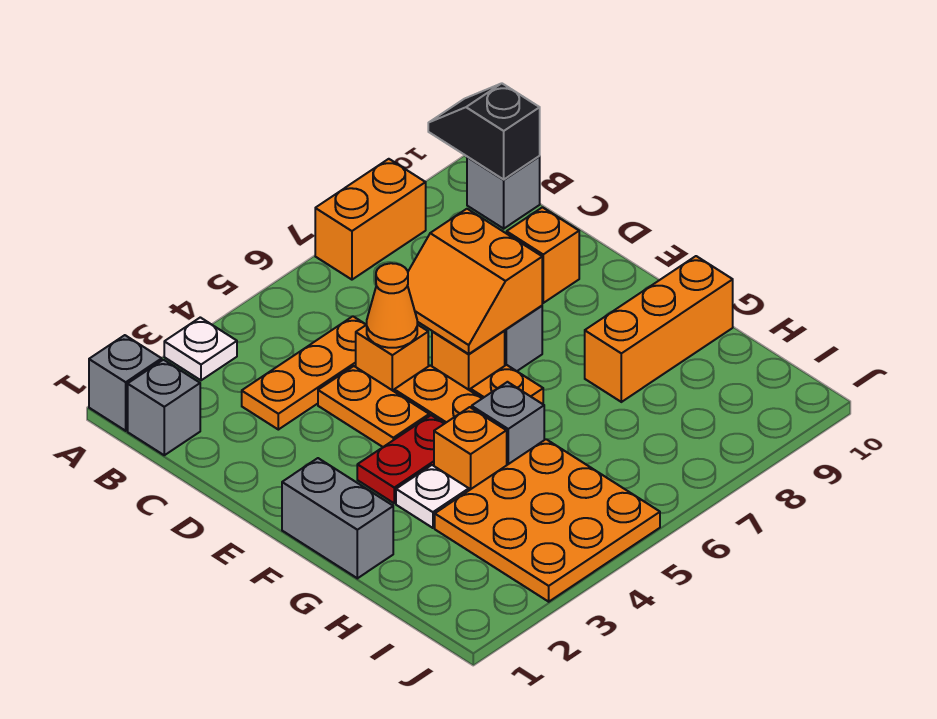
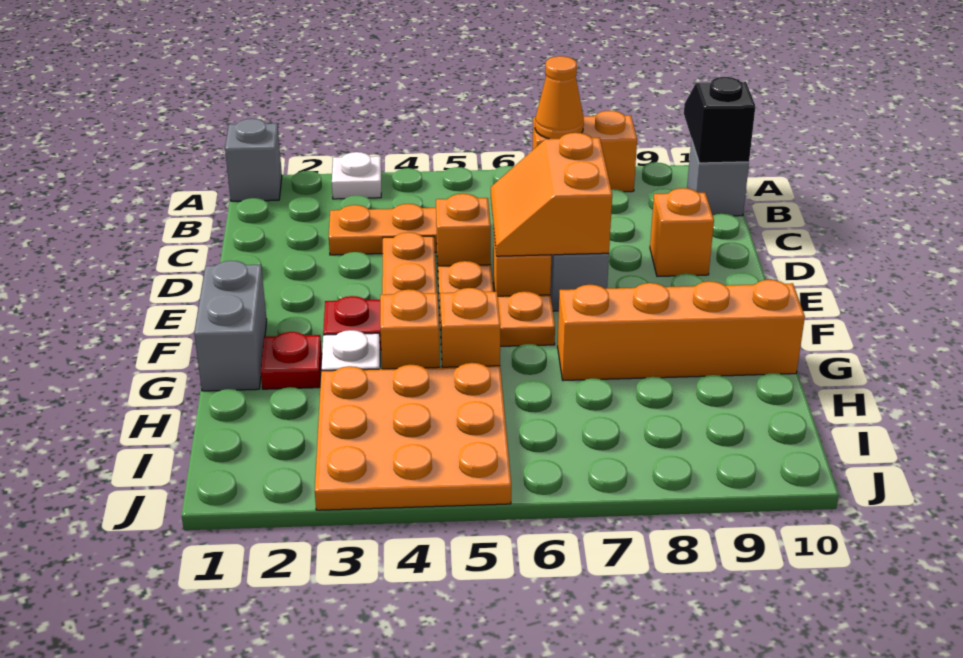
grey 1x1 brick [128,360,200,455] -> none
orange 1x1 cone [367,263,417,348] -> orange 1x1 cone moved to [535,56,584,139]
none -> red 1x1 plate [261,332,322,389]
grey 1x1 brick [472,382,544,465] -> orange 1x1 brick [440,288,500,367]
orange 1x3 brick [585,256,733,402] -> orange 1x4 brick [558,280,805,380]

